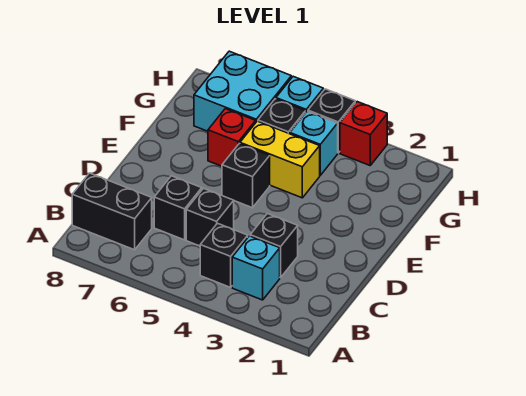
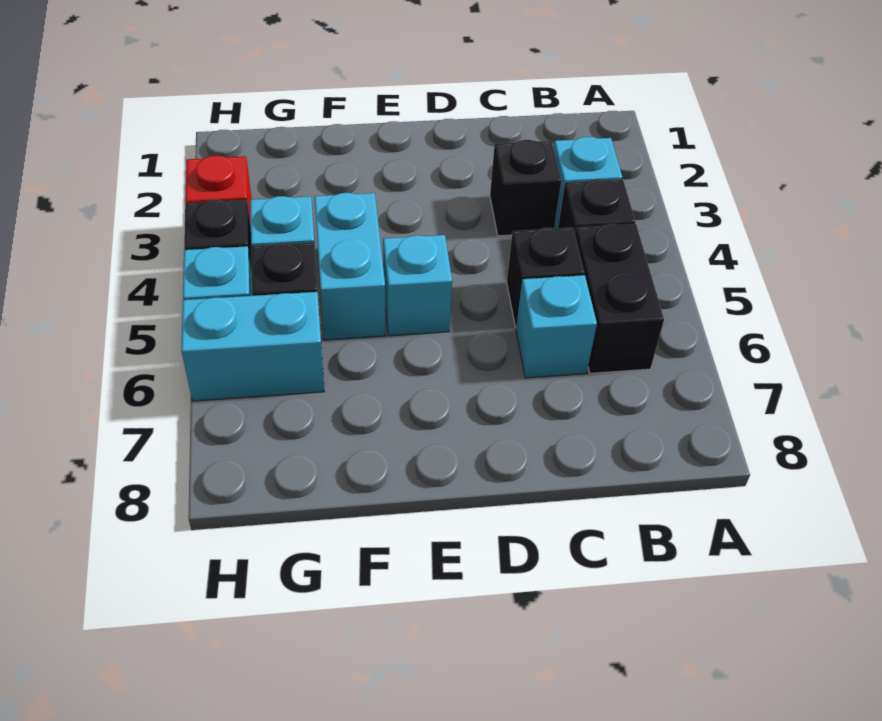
black 1x2 brick [72,173,152,250] -> black 1x2 brick moved to [575,224,664,373]
black 1x1 brick [154,176,202,240] -> cyan 1x1 brick [516,275,597,378]
black 1x1 brick [222,144,270,208] -> cyan 1x1 brick [383,235,452,336]
yellow 1x2 brick [240,121,320,198] -> cyan 1x2 brick [314,193,385,340]
red 1x1 brick [208,109,256,166] -> none
cyan 2x2 brick [194,51,291,131] -> cyan 1x2 brick [181,292,324,401]

